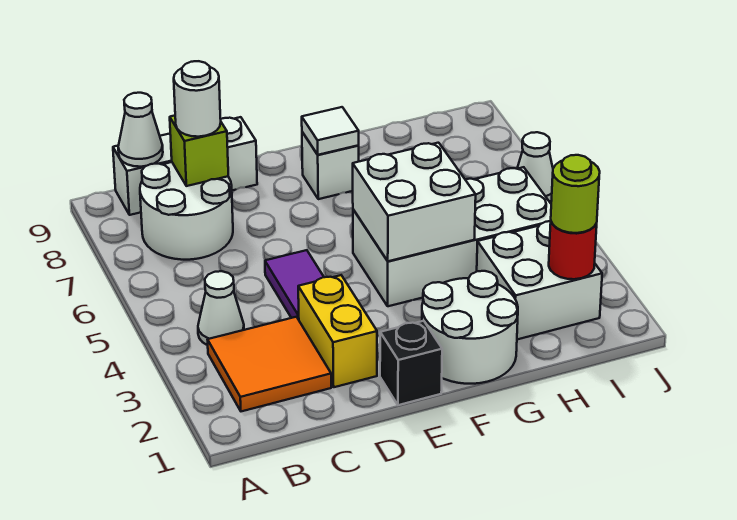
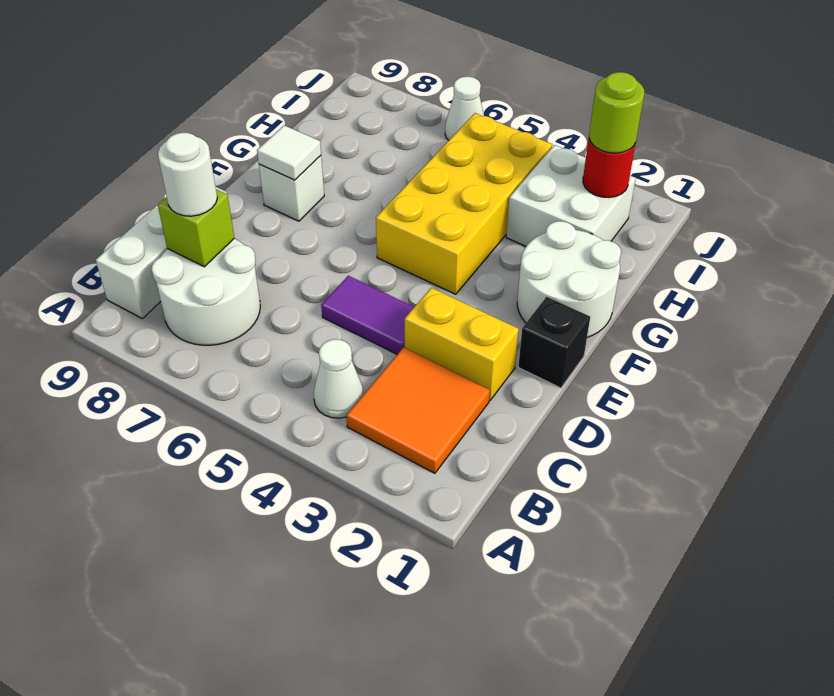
white 1x1 cone [118,93,163,167] -> none
white 2x4 brick [353,167,551,306] -> yellow 2x4 brick [376,113,552,294]
white 2x2 brick [353,143,476,261] -> none

